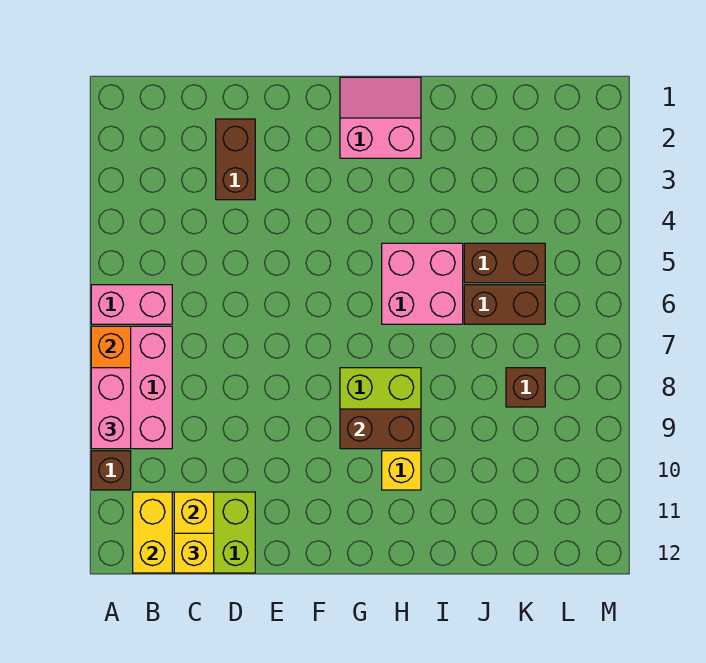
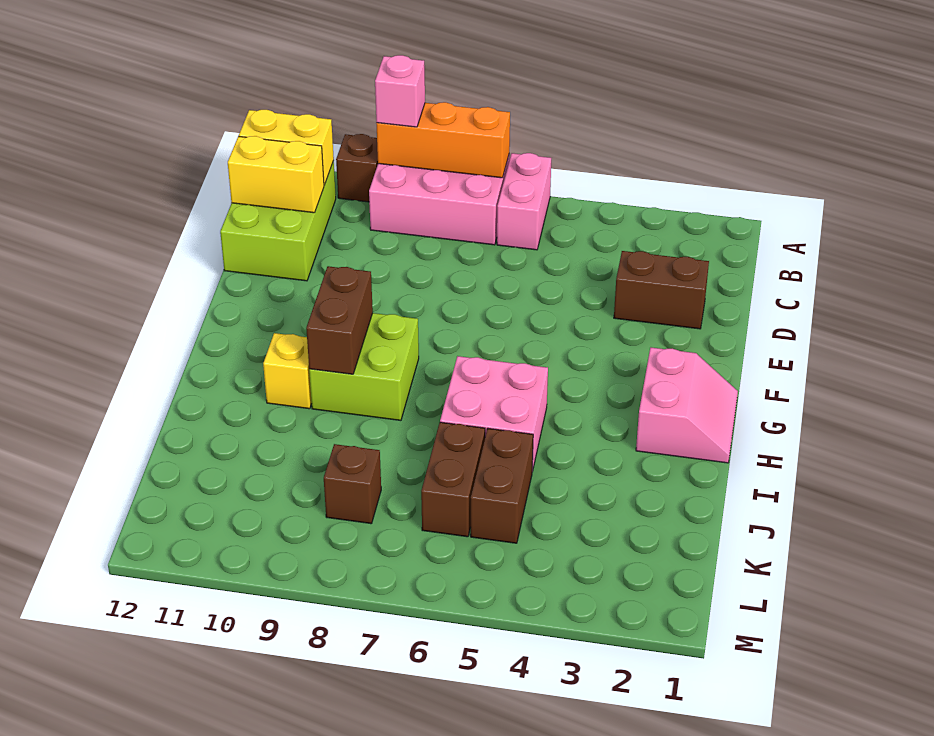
pink 1x2 brick [91,368,131,449] -> pink 1x1 brick [375,55,425,127]
yellow 1x1 brick [174,533,214,573] -> none

